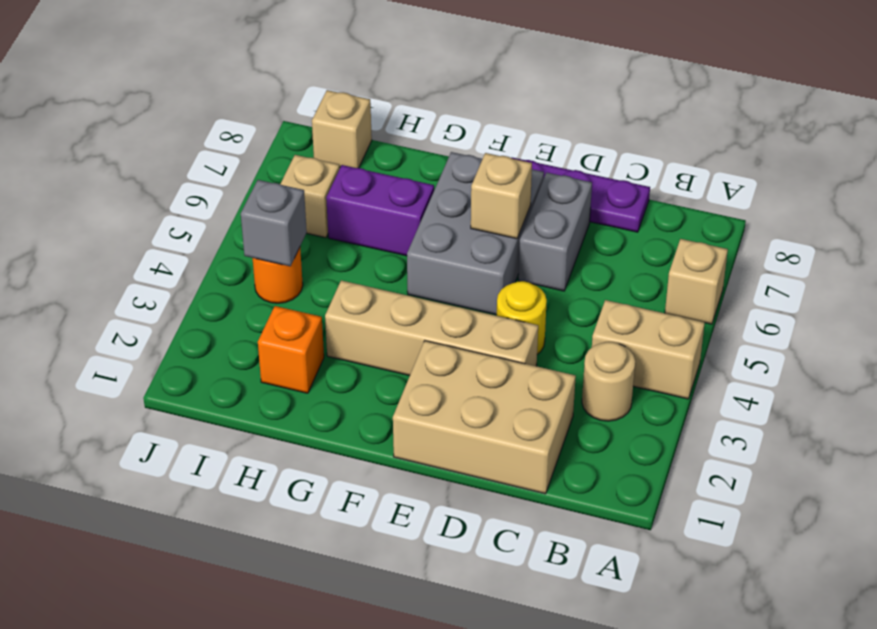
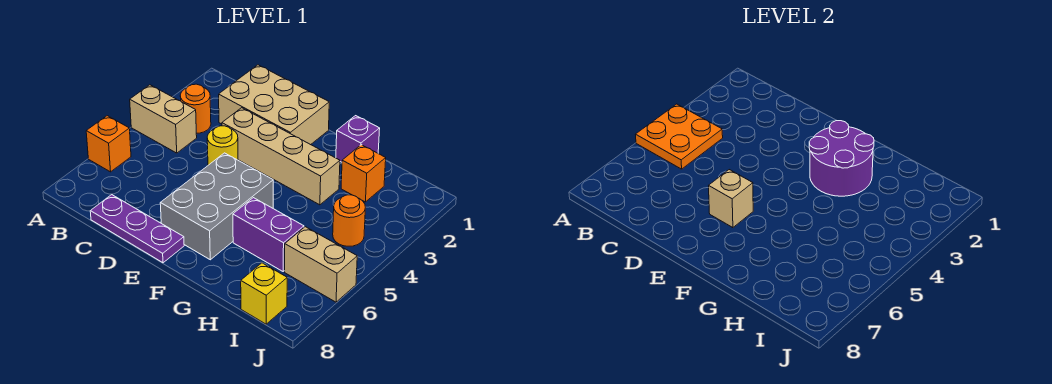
none -> orange 2x2 plate [635,104,723,169]
tan 1x1 brick [665,239,728,324] -> orange 1x1 brick [86,116,131,172]
tan 1x1 round brick [582,342,635,421] -> orange 1x1 round brick [180,84,211,133]
grey 1x2 brick [518,173,592,291] -> none
none -> purple 2x2 round brick [809,121,874,196]
none -> purple 1x1 brick [336,116,380,162]
grey 1x1 brick [241,180,307,266] -> none
tan 1x1 brick [281,155,340,238] -> tan 1x2 brick [285,227,357,302]
tan 1x1 brick [312,90,372,168] -> yellow 1x1 brick [241,263,287,324]

